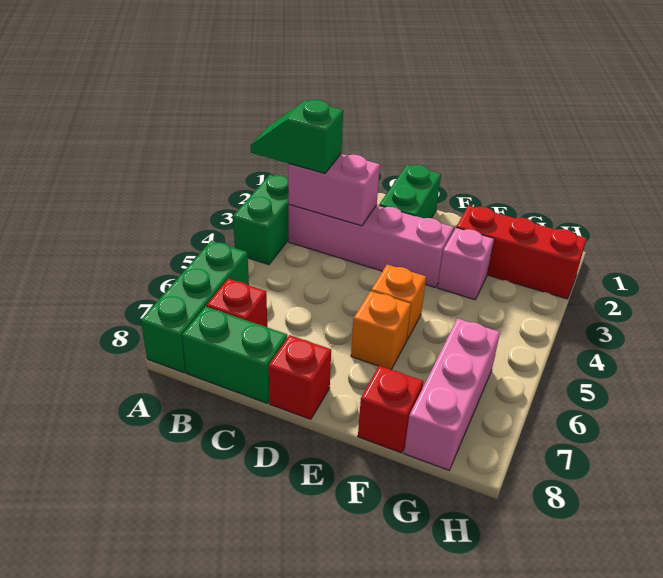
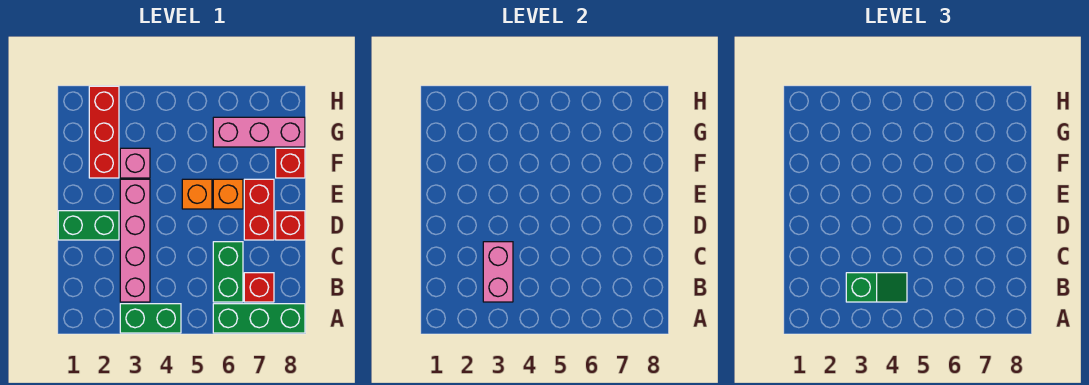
green 1x2 slope [251,100,343,173] -> green 1x2 slope turned to [846,273,907,302]
green 1x2 brick [182,306,287,403] -> green 1x2 brick moved to [213,242,243,302]
none -> red 1x2 brick [244,179,274,240]

